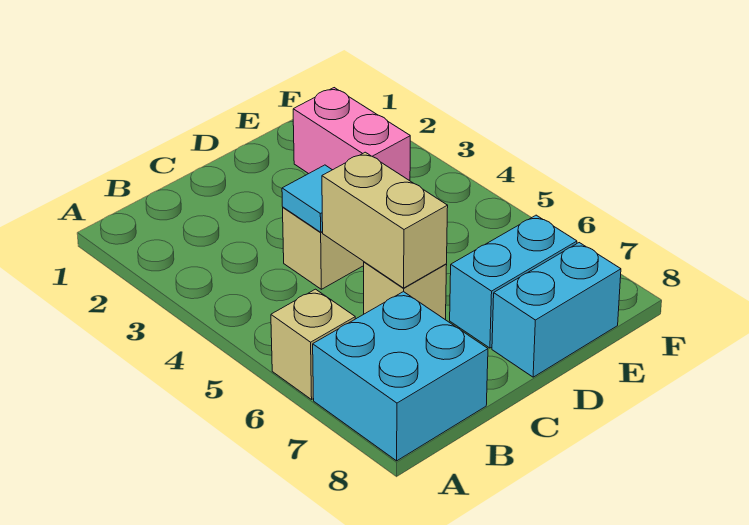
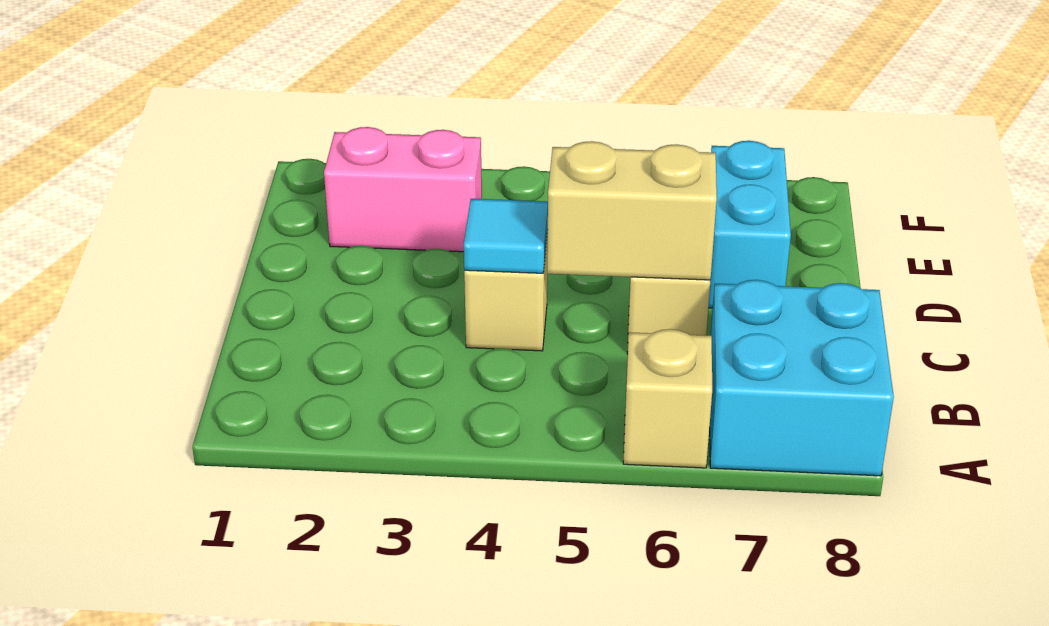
cyan 1x2 brick [492,243,621,377] -> none

